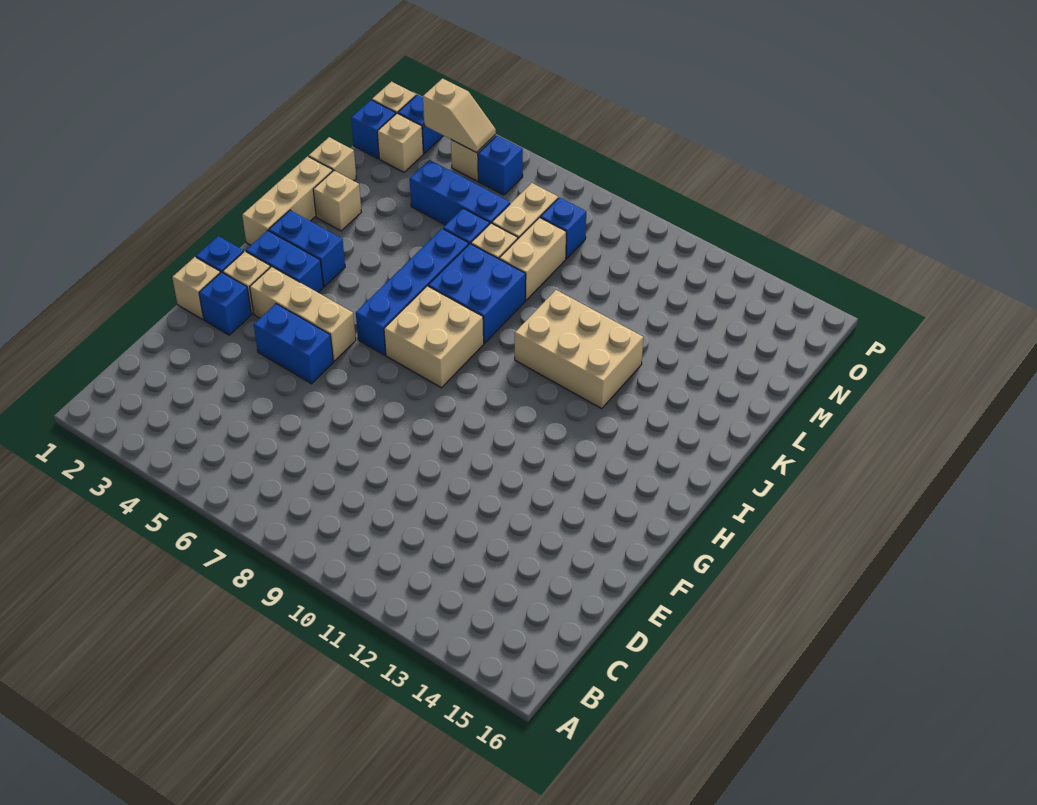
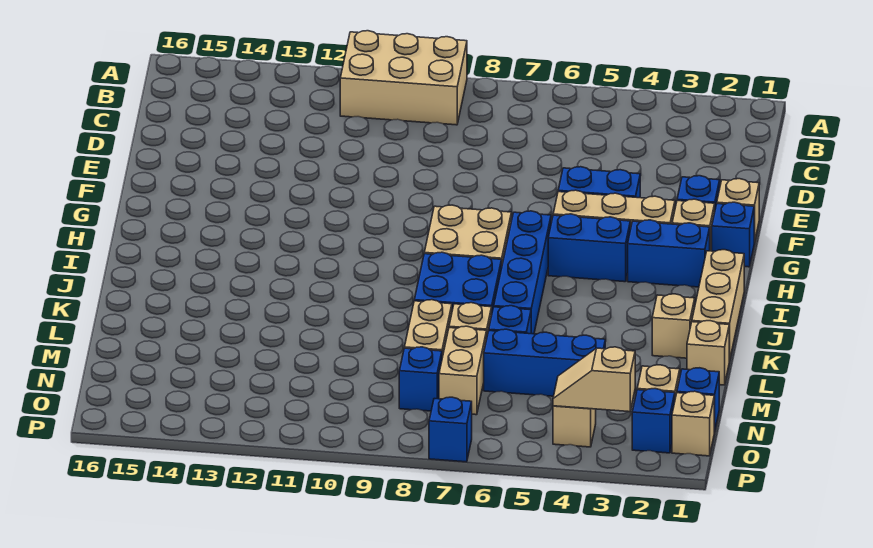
blue 1x2 brick [269,210,345,287] -> blue 1x2 brick moved to [548,214,630,282]
tan 2x3 brick [515,290,643,408] -> tan 2x3 brick moved to [340,31,467,125]
blue 1x1 brick [478,136,523,195] -> blue 1x1 brick moved to [429,397,472,462]

